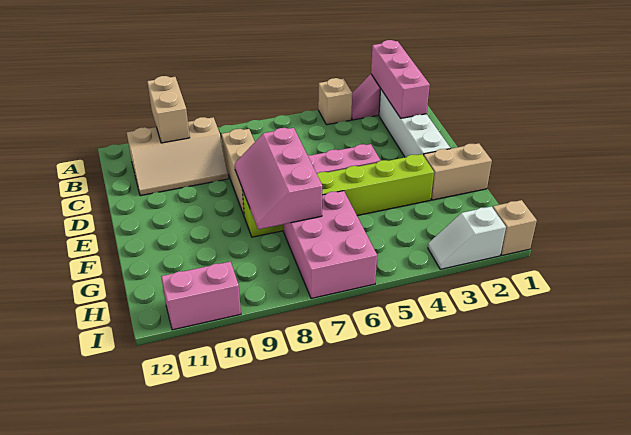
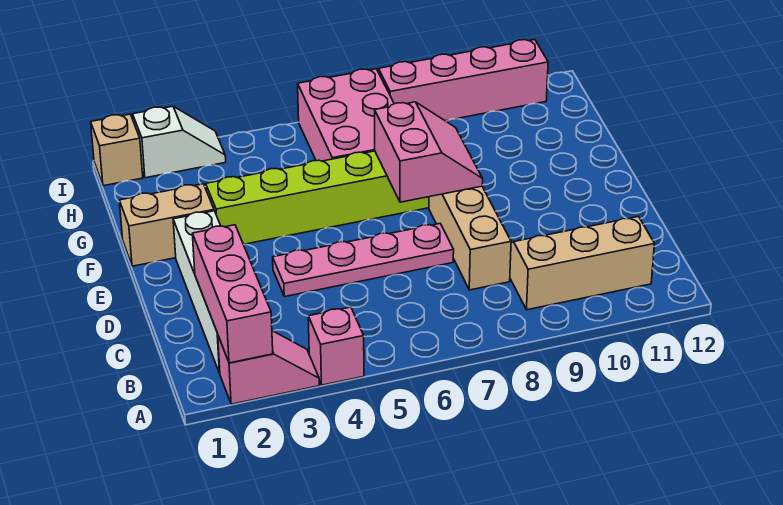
tan 1x1 brick [318,78,352,125] -> pink 1x1 brick [308,307,364,385]
tan 1x2 brick [147,76,190,143] -> none
pink 2x3 slope [235,128,322,229] -> pink 2x2 slope [375,102,483,202]
pink 1x2 brick [161,262,241,330] -> pink 1x4 brick [378,40,548,121]

